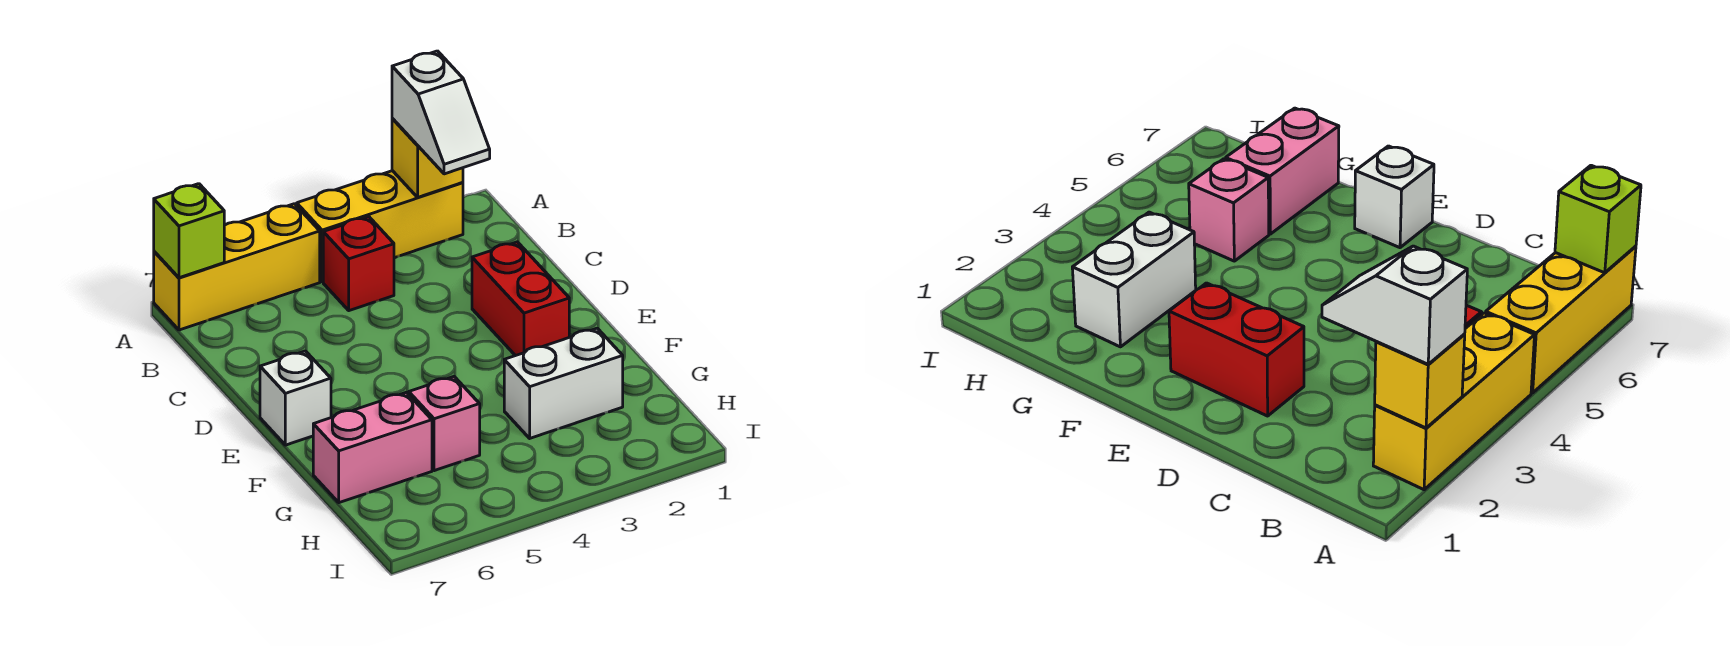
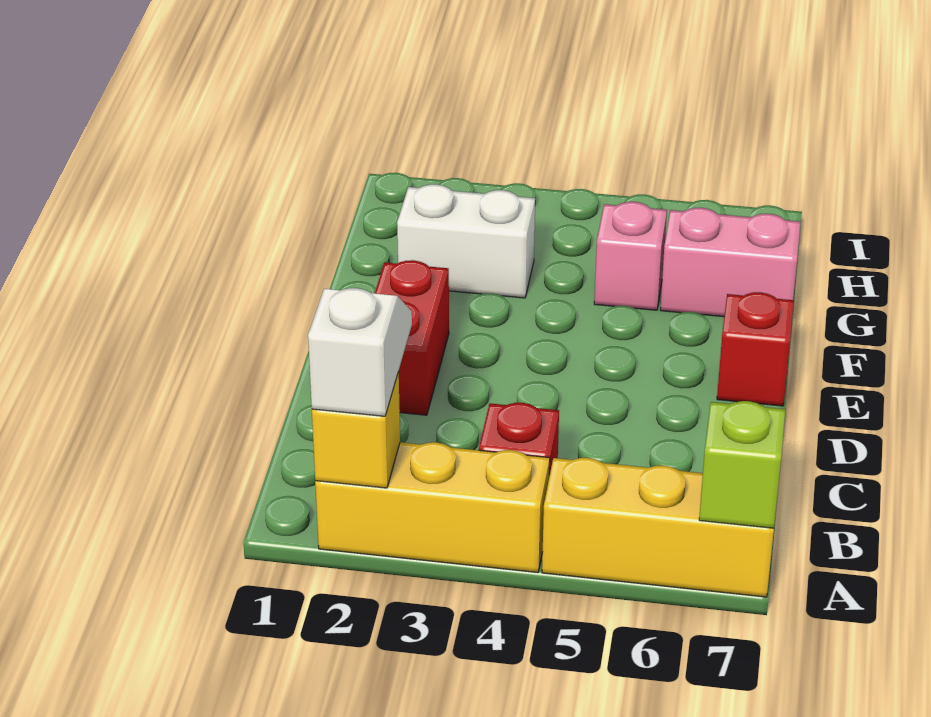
white 1x1 brick [260,351,331,445] -> red 1x1 brick [717,292,794,406]

